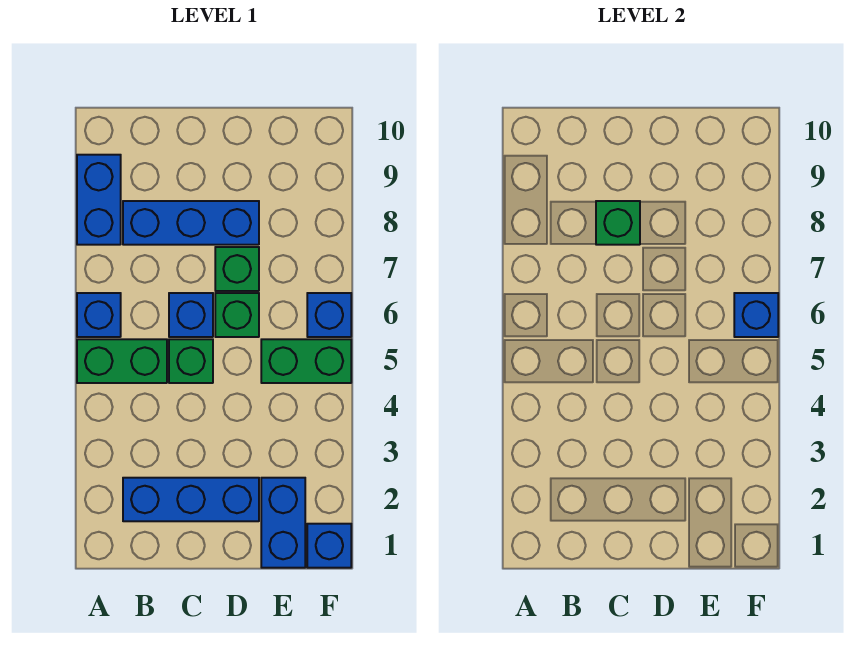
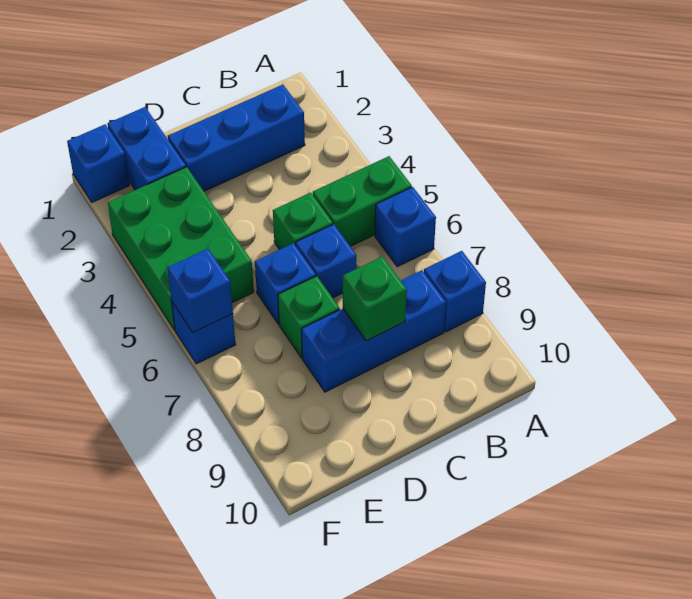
blue 1x2 brick [77,155,121,245] -> blue 1x1 brick [424,251,486,332]
green 1x1 brick [215,293,259,337] -> blue 1x1 brick [255,243,316,324]
green 1x2 brick [261,339,351,383] -> green 2x3 brick [107,167,254,330]

